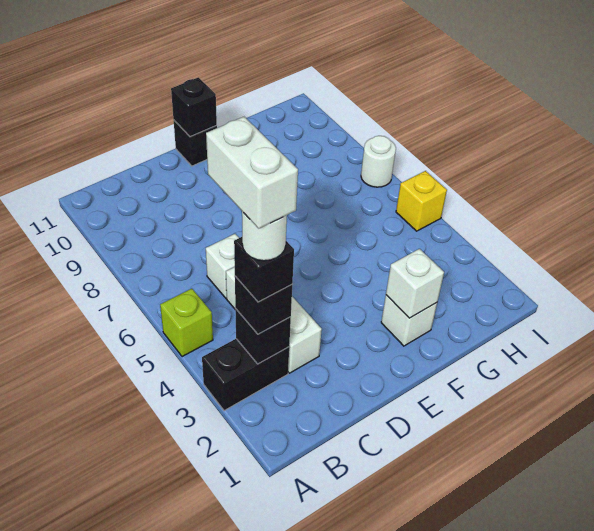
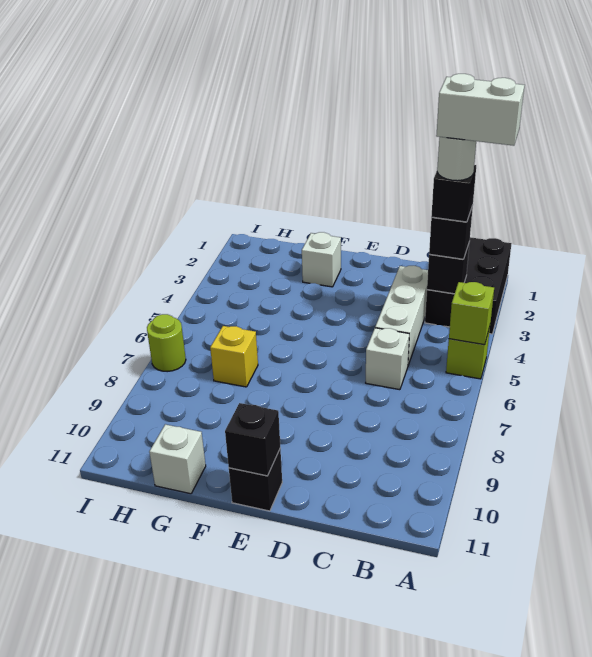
black 1x2 brick [202,339,289,411] -> black 2x3 brick [425,237,512,334]
none -> lime 1x1 brick [449,282,494,345]
white 1x2 brick [206,117,298,228] -> white 1x2 brick turned to [436,74,524,146]
white 1x1 brick [386,249,444,318] -> white 1x1 brick moved to [149,424,206,494]
yellow 1x1 brick [396,171,447,231] -> yellow 1x1 brick moved to [210,326,258,387]
white 1x1 round brick [361,136,396,187] -> lime 1x1 round brick [147,314,186,372]

